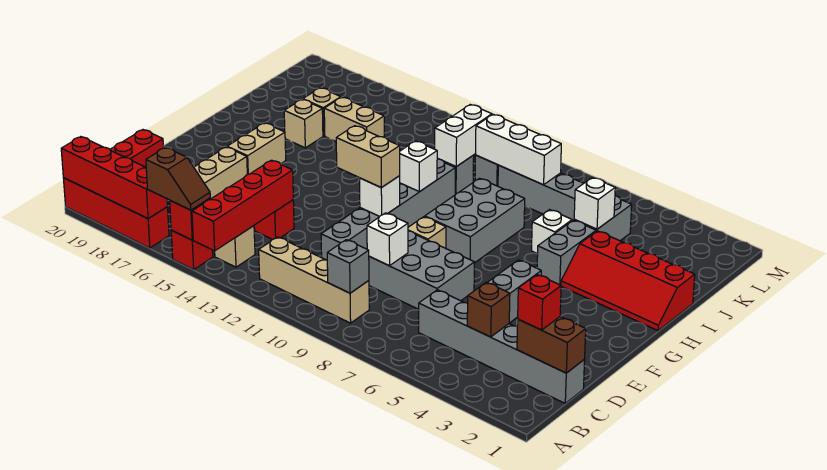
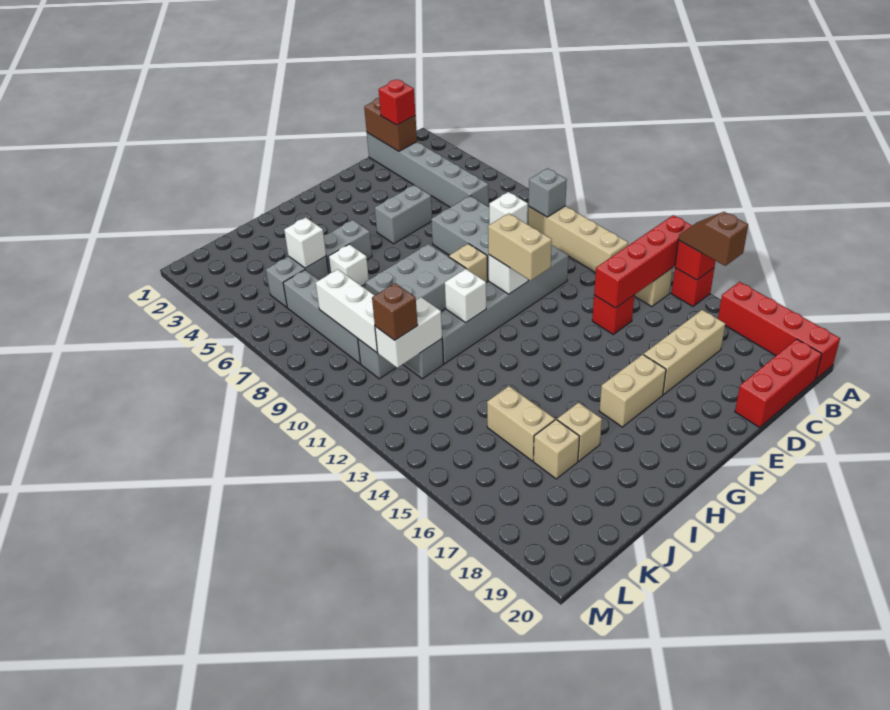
red 1x4 brick [61,137,168,219] -> none
brown 1x1 brick [467,282,510,337] -> brown 1x1 brick moved to [372,283,418,340]
red 2x4 slope [561,231,695,331] -> none

